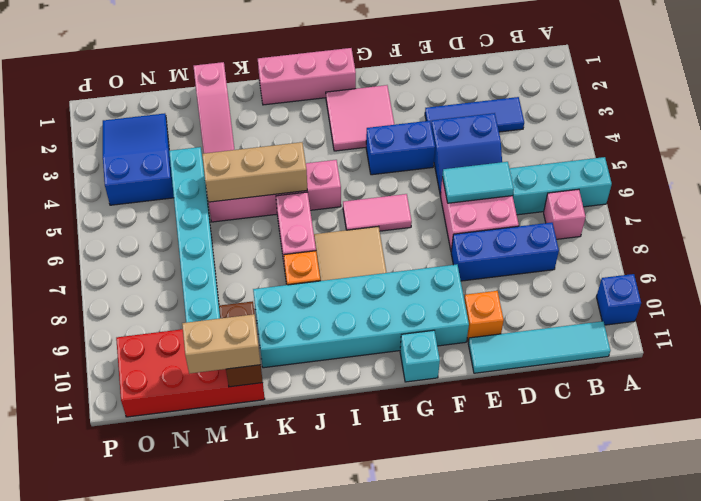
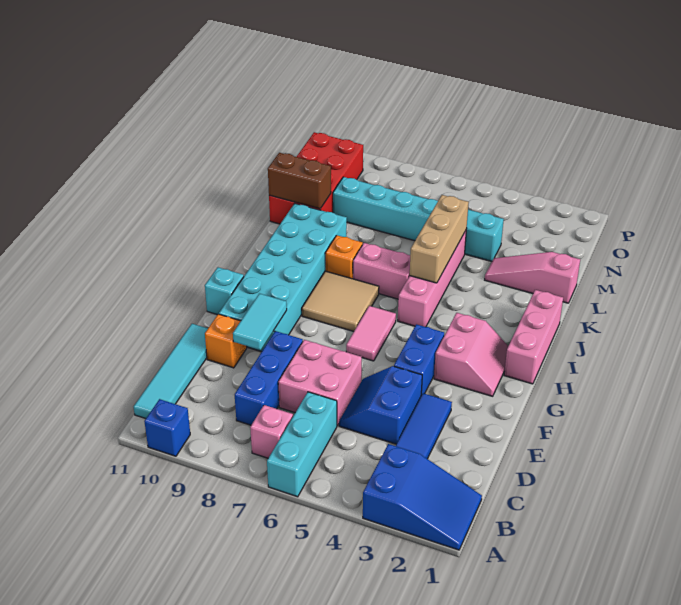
cyan 1x2 tile [442,162,514,203] -> cyan 1x2 tile moved to [233,294,287,350]
pink 2x2 tile [326,85,394,151] -> pink 2x2 slope [434,313,508,396]
tan 1x2 brick [182,314,261,374] -> none
blue 2x3 slope [103,113,174,205] -> blue 2x3 slope moved to [363,444,482,550]

